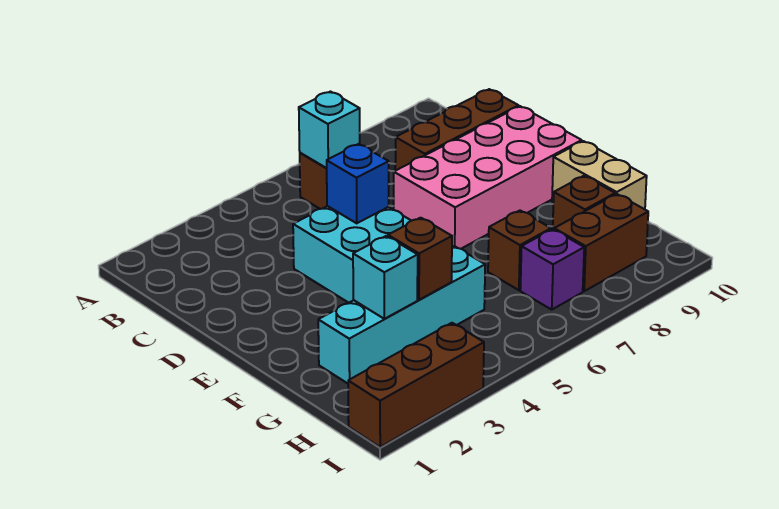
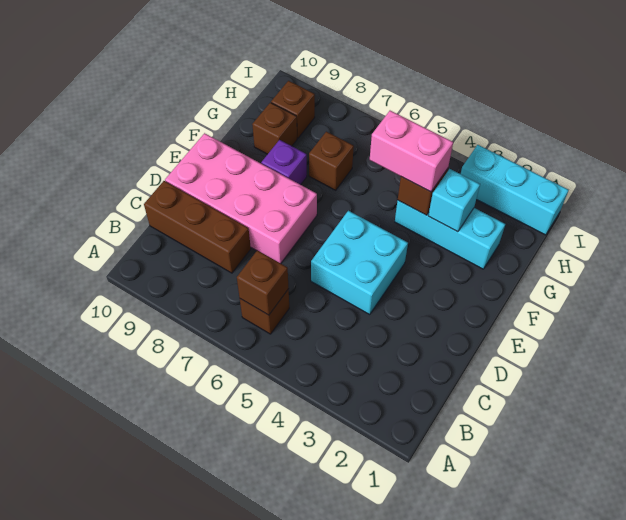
cyan 1x1 brick [299,92,360,168] -> brown 1x1 brick [237,250,289,315]
blue 1x1 brick [326,144,389,223] -> none
tan 1x2 brick [552,141,647,209] -> none
cyan 1x4 brick [318,246,485,383] -> cyan 1x3 brick [395,201,505,269]
none -> pink 1x2 brick [370,111,453,192]
purple 1x1 brick [520,229,584,310] -> purple 1x1 brick moved to [261,140,307,185]
brown 1x2 brick [554,194,648,291] -> brown 1x1 brick [271,81,315,138]
brown 1x3 brick [348,323,484,447] -> cyan 1x3 brick [461,145,569,235]

